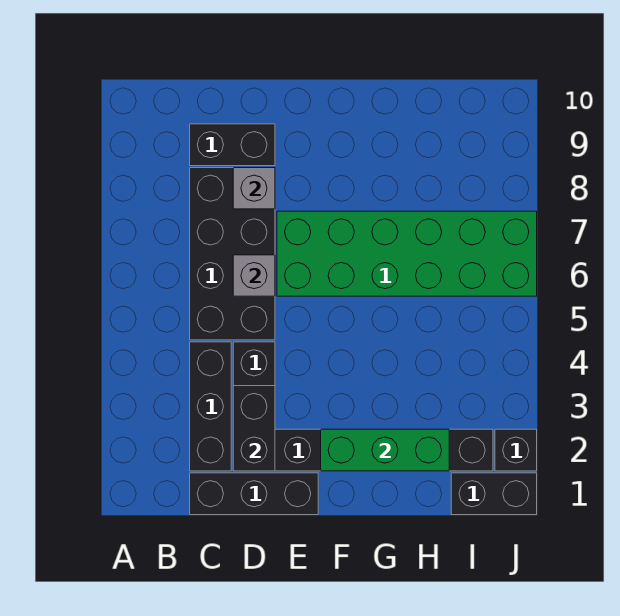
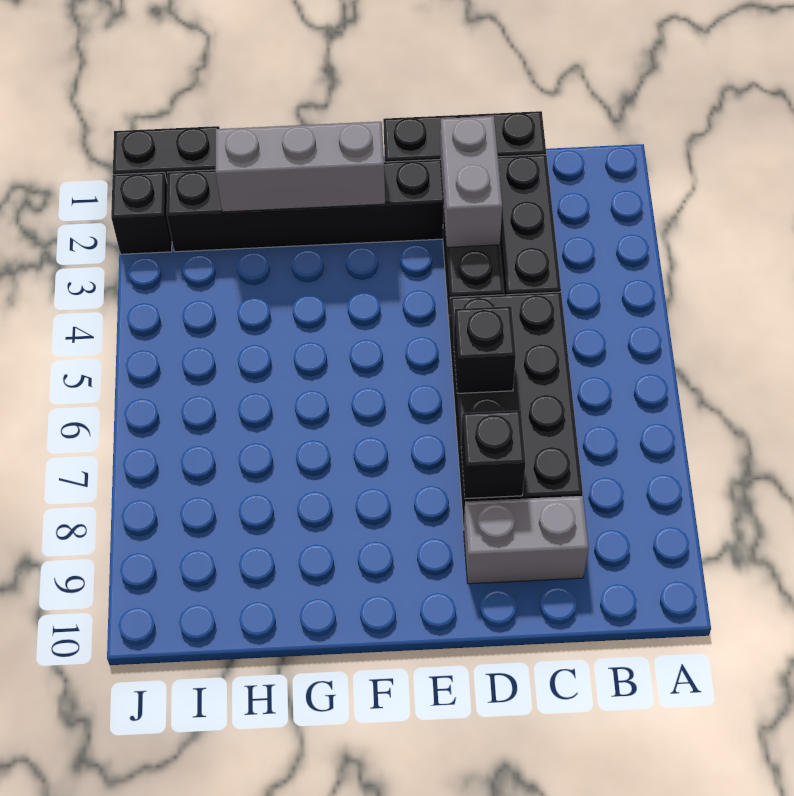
black 1x2 brick [190,124,275,166] -> grey 1x2 brick [464,496,589,584]
black 1x2 brick [233,386,275,471] -> grey 1x2 brick [440,116,502,247]
grey 1x1 brick [233,255,275,296] -> black 1x1 brick [454,306,516,393]
grey 1x1 brick [233,168,275,209] -> black 1x1 brick [461,410,526,499]
green 2x6 brick [277,211,537,296] -> none
green 1x3 brick [321,429,449,471] -> grey 1x3 brick [216,122,385,212]

